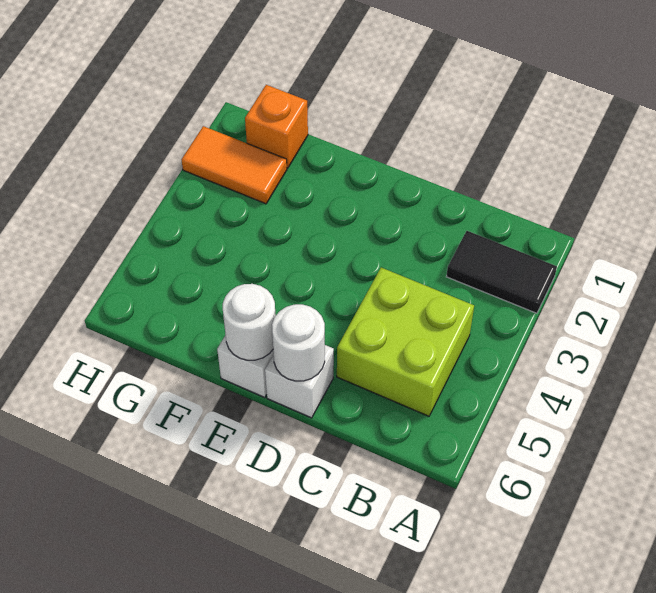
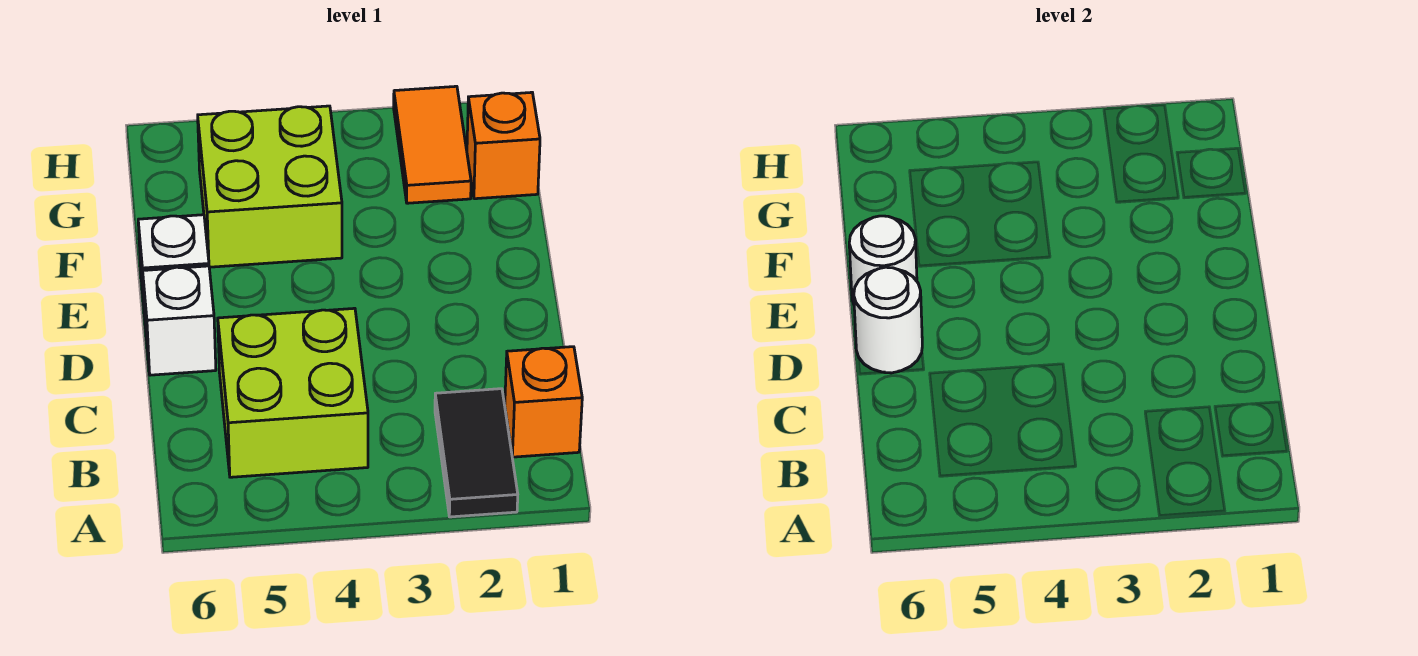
none -> orange 1x1 brick [505,347,582,457]
none -> lime 2x2 brick [198,106,342,267]

